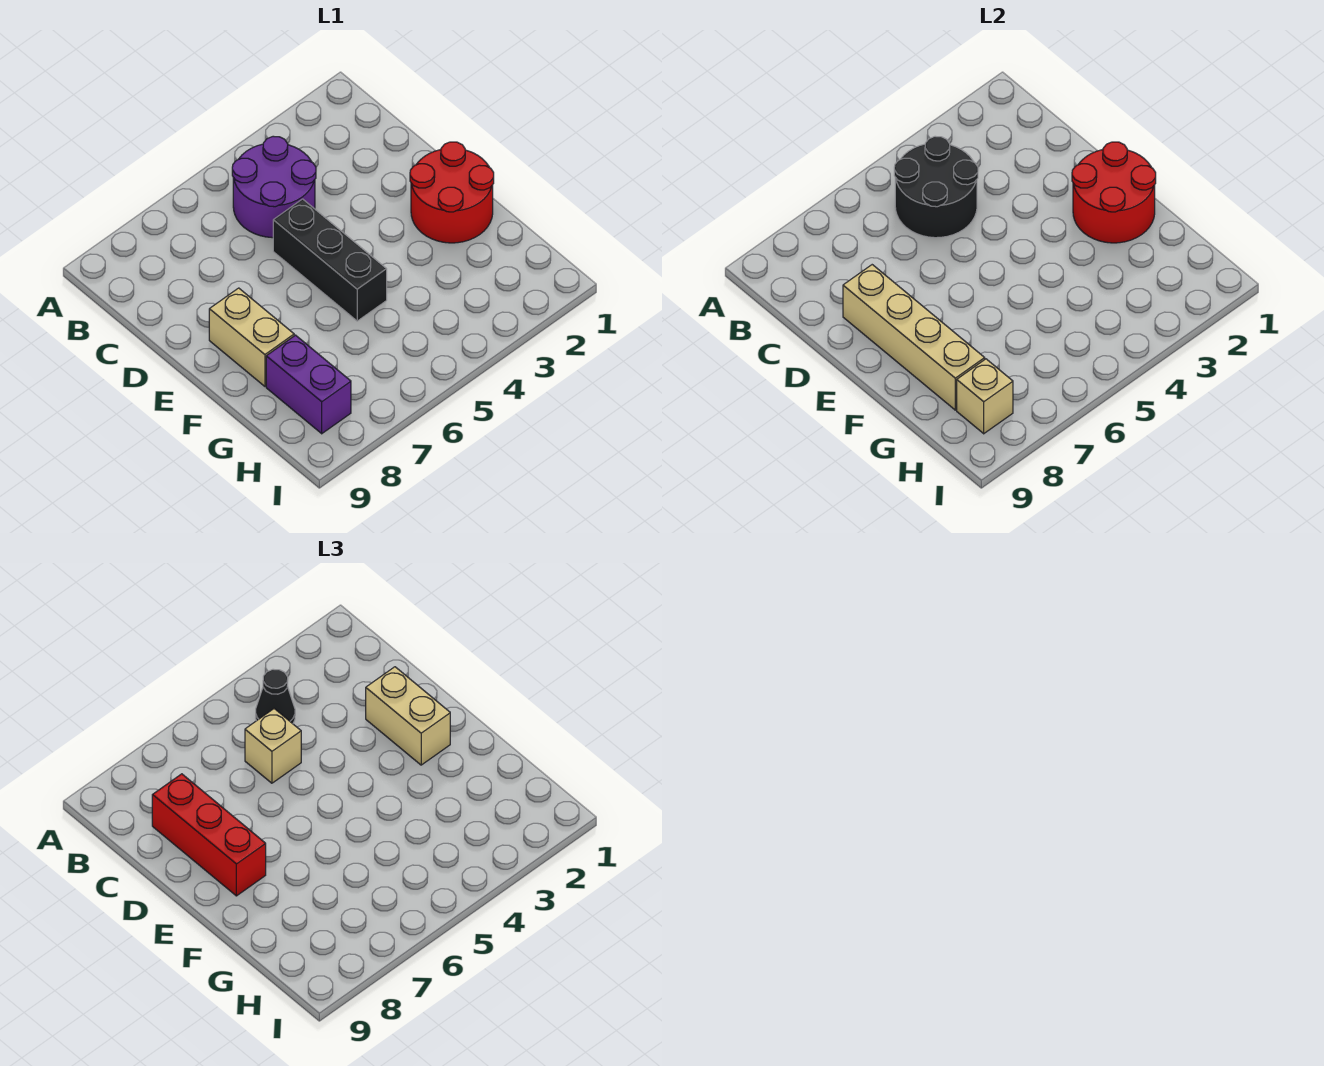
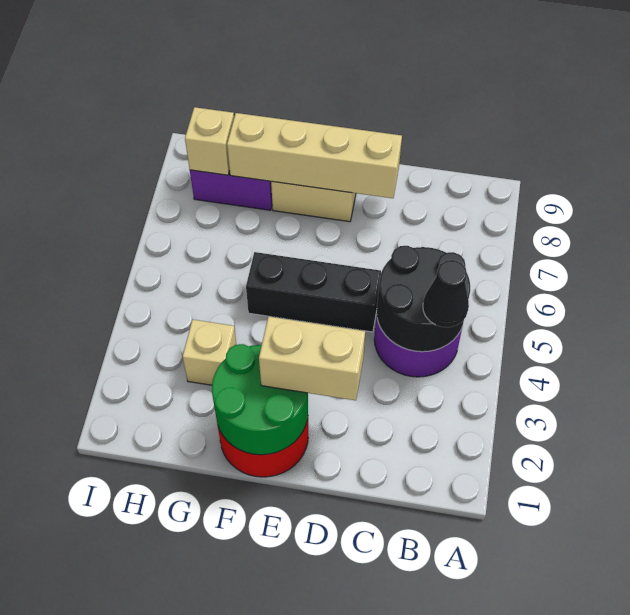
tan 1x1 brick [245,709,301,783] -> tan 1x1 brick moved to [183,319,236,385]
red 1x3 brick [152,774,266,896] -> none
red 2x2 round brick [1072,142,1156,243] -> green 2x2 round brick [212,344,308,455]

